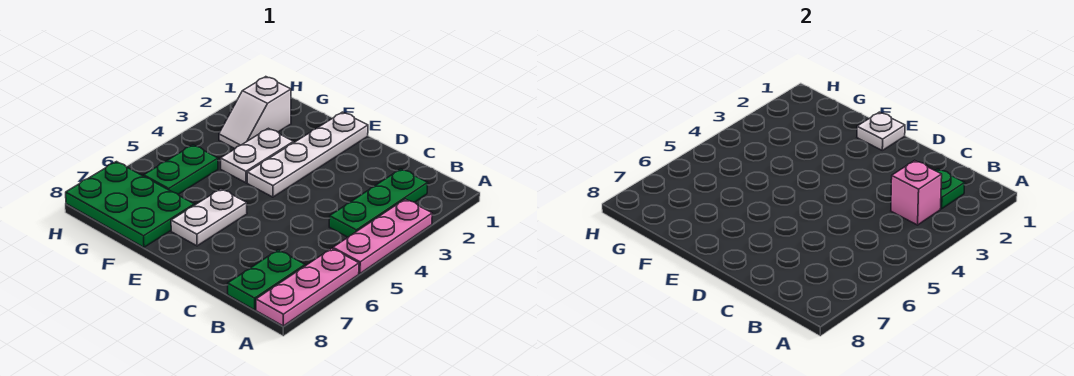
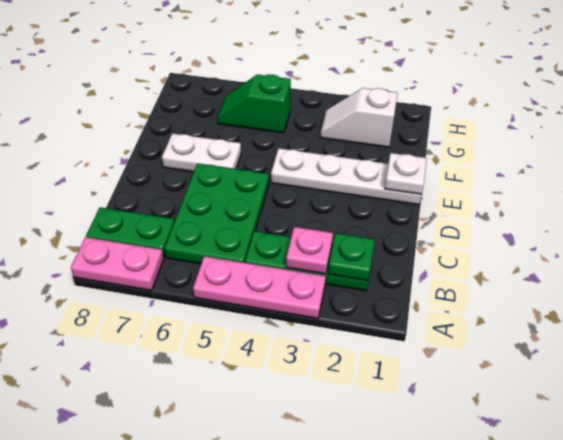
pink 1x3 plate [256,248,359,326] -> pink 1x2 plate [71,237,164,290]
pink 1x1 brick [891,160,942,225] -> pink 1x1 plate [286,227,333,274]
white 1x2 plate [220,128,294,183] -> none
green 2x3 plate [66,162,194,247] -> green 2x3 plate moved to [164,164,269,264]
green 1x2 plate [144,145,218,194] -> green 1x2 slope [217,75,291,133]

